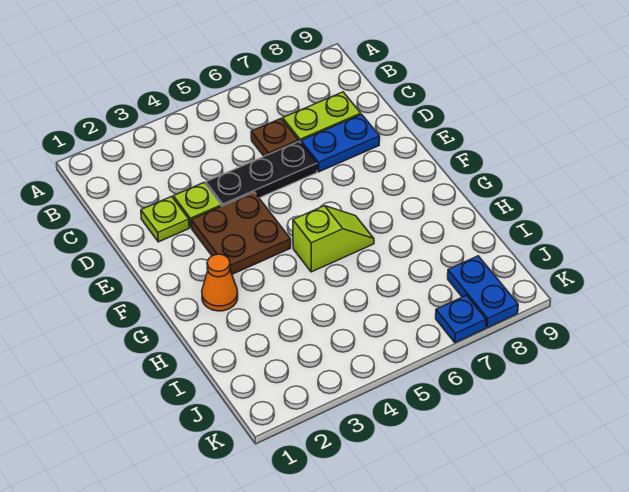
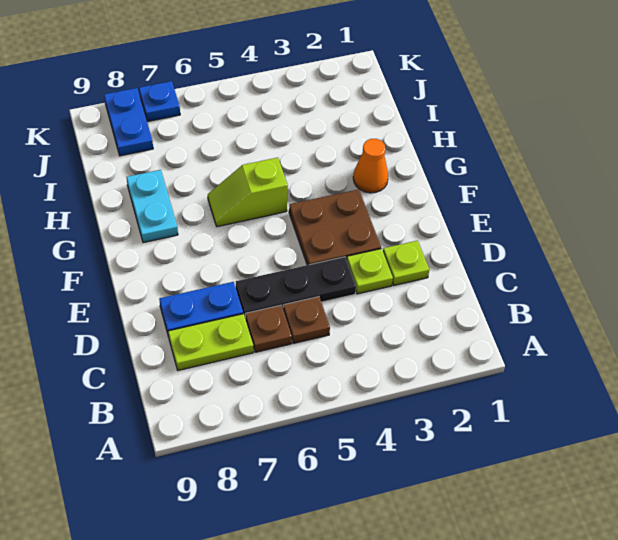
none -> brown 1x1 plate [283,297,330,343]
none -> cyan 1x2 plate [126,170,178,243]

